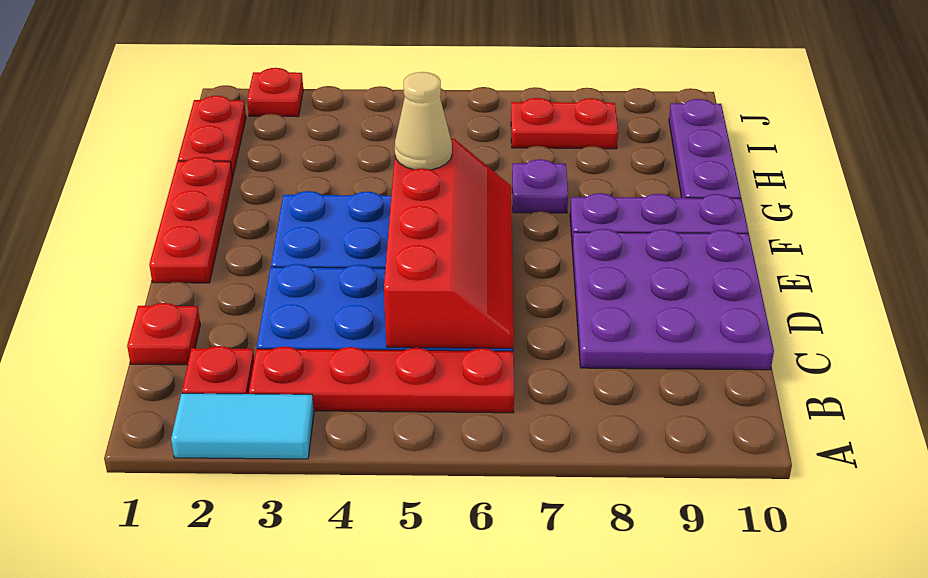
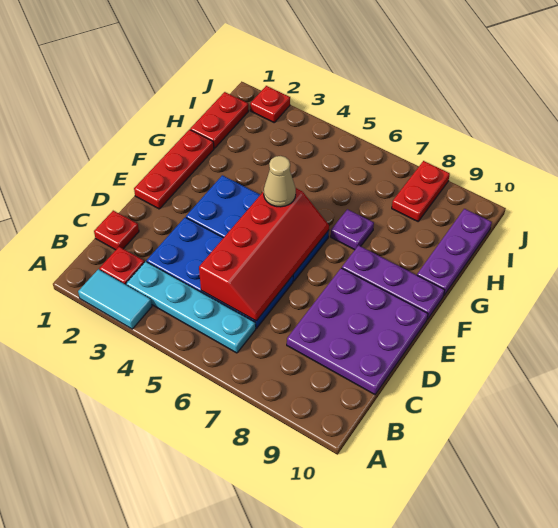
red 1x4 plate [249,347,514,413] -> cyan 1x4 plate [126,261,256,353]
red 1x2 plate [511,98,618,149] -> red 1x2 plate turned to [392,161,450,221]

